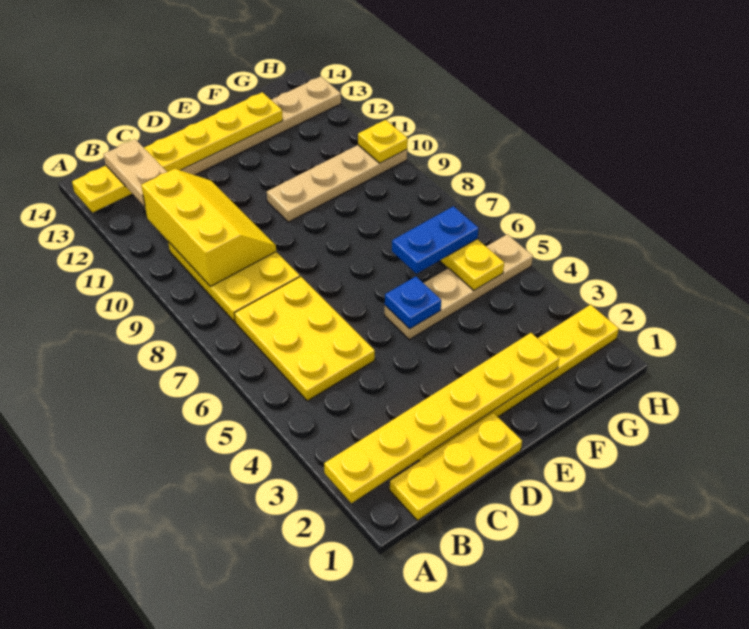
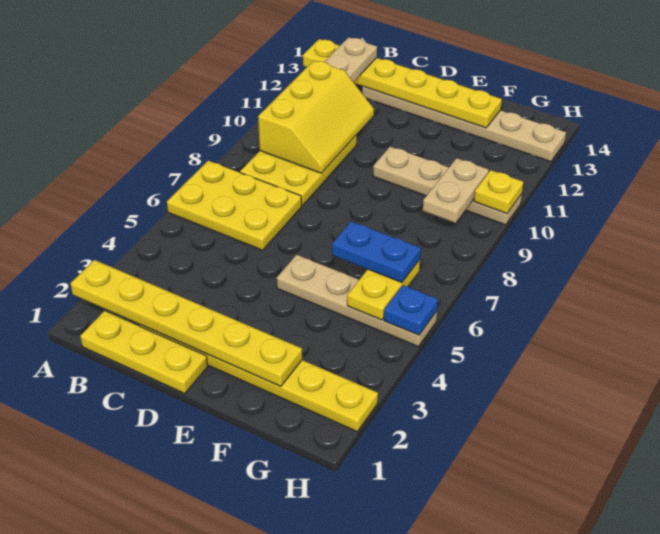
yellow 2x3 plate [234,276,375,401] -> yellow 2x3 plate turned to [167,161,302,250]
blue 1x1 plate [385,277,441,329] -> blue 1x1 plate moved to [384,285,438,335]
none -> tan 1x2 plate [423,158,489,223]

